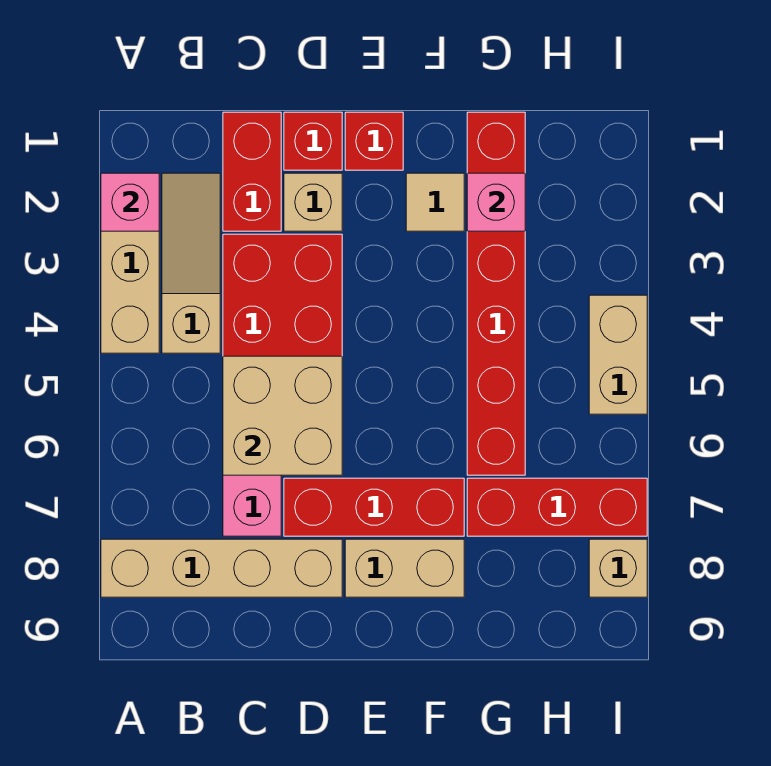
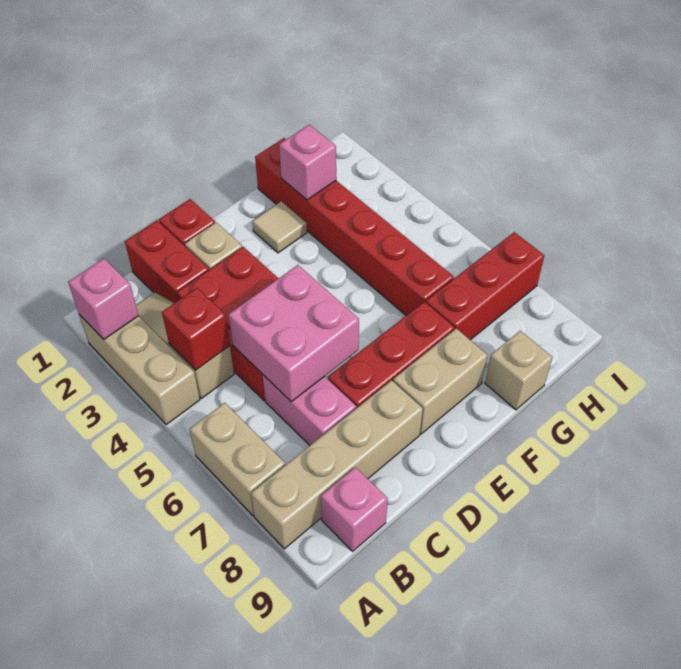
none -> pink 1x1 brick [321,467,388,551]
tan 2x2 brick [223,356,342,475] -> pink 2x2 brick [229,265,359,401]
red 1x1 brick [345,112,403,170] -> red 1x1 brick moved to [162,288,230,370]
tan 1x2 brick [589,295,647,414] -> tan 1x2 brick moved to [190,403,285,516]
tan 1x1 brick [589,539,647,597] -> tan 1x1 brick moved to [485,331,552,410]

